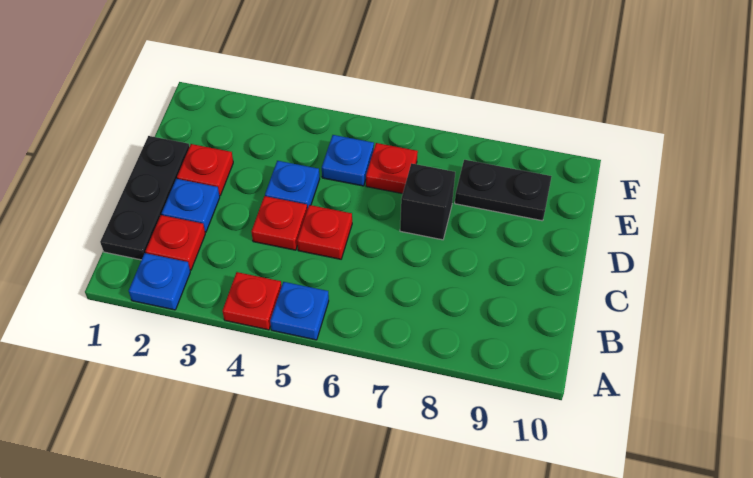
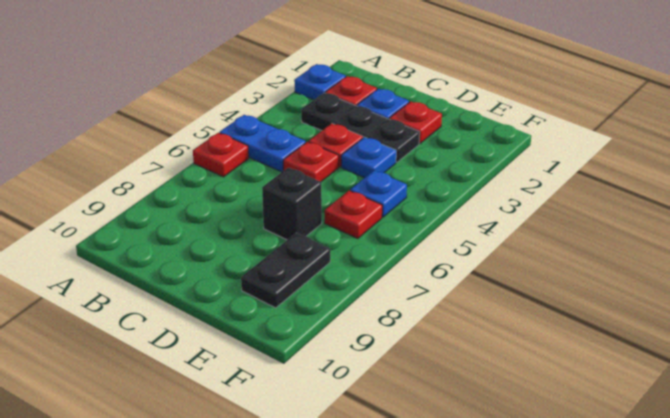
red 1x1 plate [222,272,282,330] -> red 1x1 plate moved to [193,133,249,177]
blue 1x1 plate [270,282,329,340] -> blue 1x2 plate [220,115,306,172]
black 1x3 plate [100,136,189,260] -> black 1x3 plate moved to [301,93,420,162]

